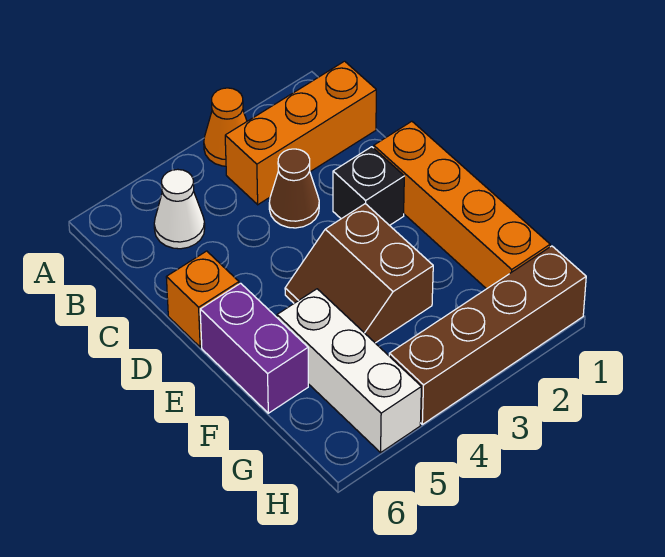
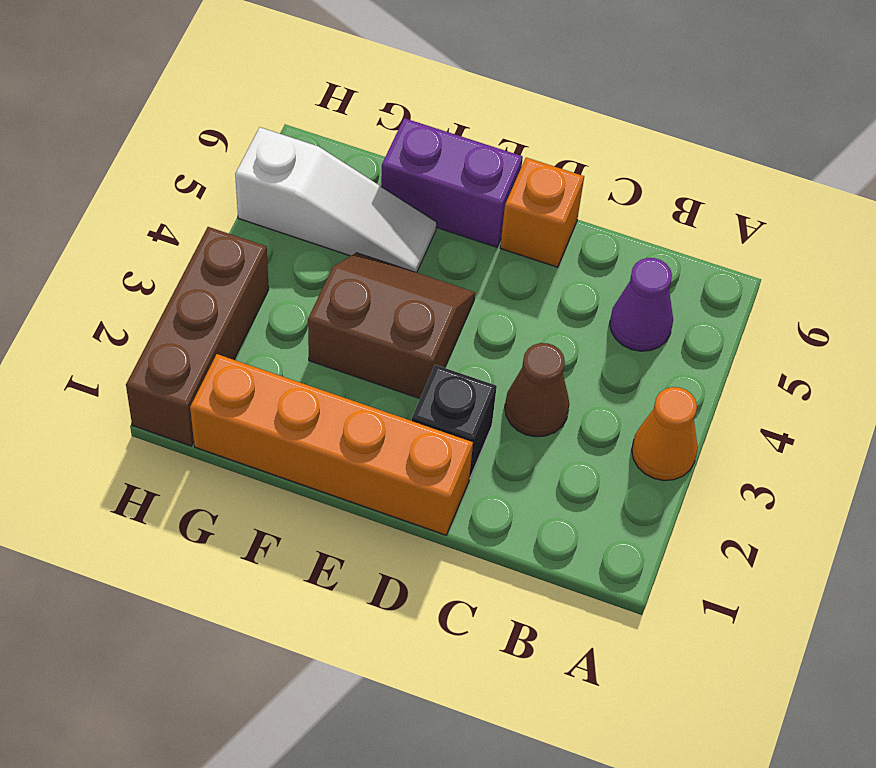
orange 1x3 brick [225,61,376,205] -> none
white 1x1 cone [154,169,205,249] -> purple 1x1 cone [610,258,673,351]
white 1x3 brick [277,289,421,452] -> white 1x3 slope [235,127,437,273]
brown 1x4 brick [389,246,586,424] -> brown 1x3 brick [126,227,269,446]

